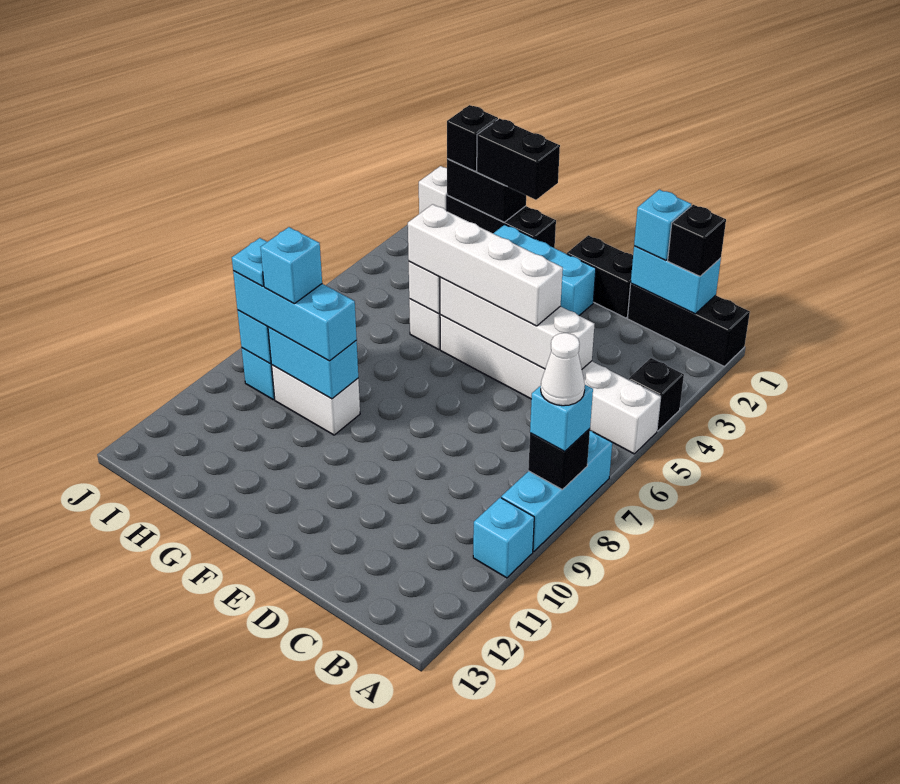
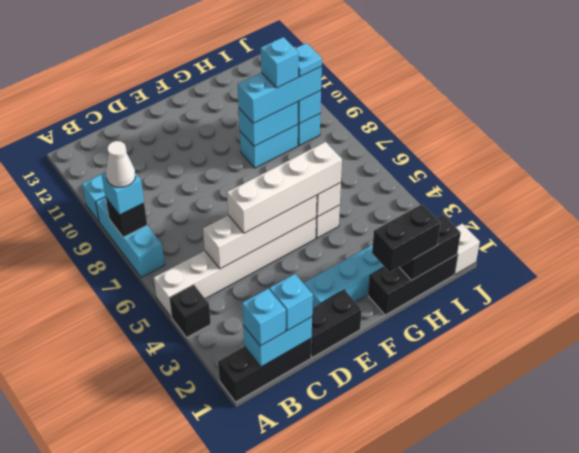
black 1x1 brick [668,205,726,276] -> cyan 1x1 brick [242,289,286,346]
white 1x2 brick [272,365,360,435] -> cyan 1x2 brick [240,125,298,168]
black 1x1 brick [447,105,498,171] -> none

